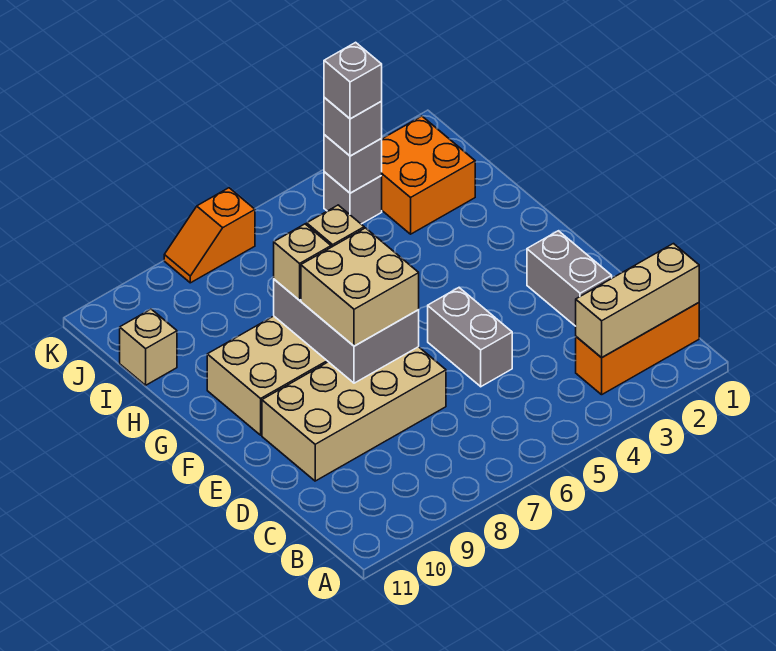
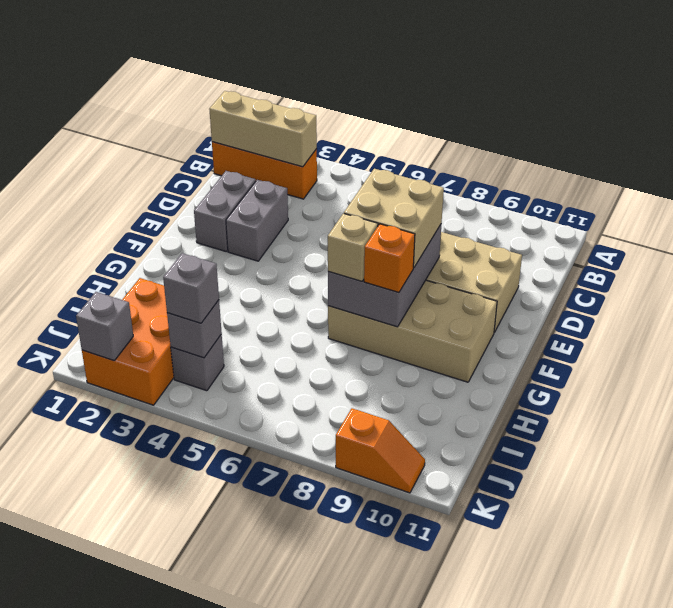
grey 1x2 brick [428,288,512,387] -> grey 1x2 brick moved to [226,180,288,261]
tan 1x1 brick [274,224,331,300] -> orange 1x1 brick [364,224,415,293]
orange 2x2 brick [381,116,475,234] -> orange 2x3 brick [82,278,174,405]
tan 1x1 brick [120,309,177,385] -> none
grey 1x1 brick [324,42,382,119] -> grey 1x1 brick moved to [76,292,133,361]
orange 1x2 slope [164,188,255,283] -> orange 1x2 slope moved to [336,408,425,493]

